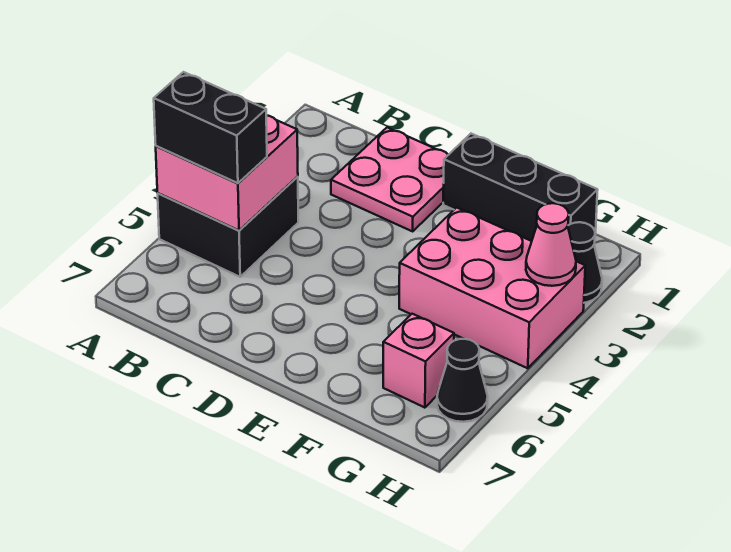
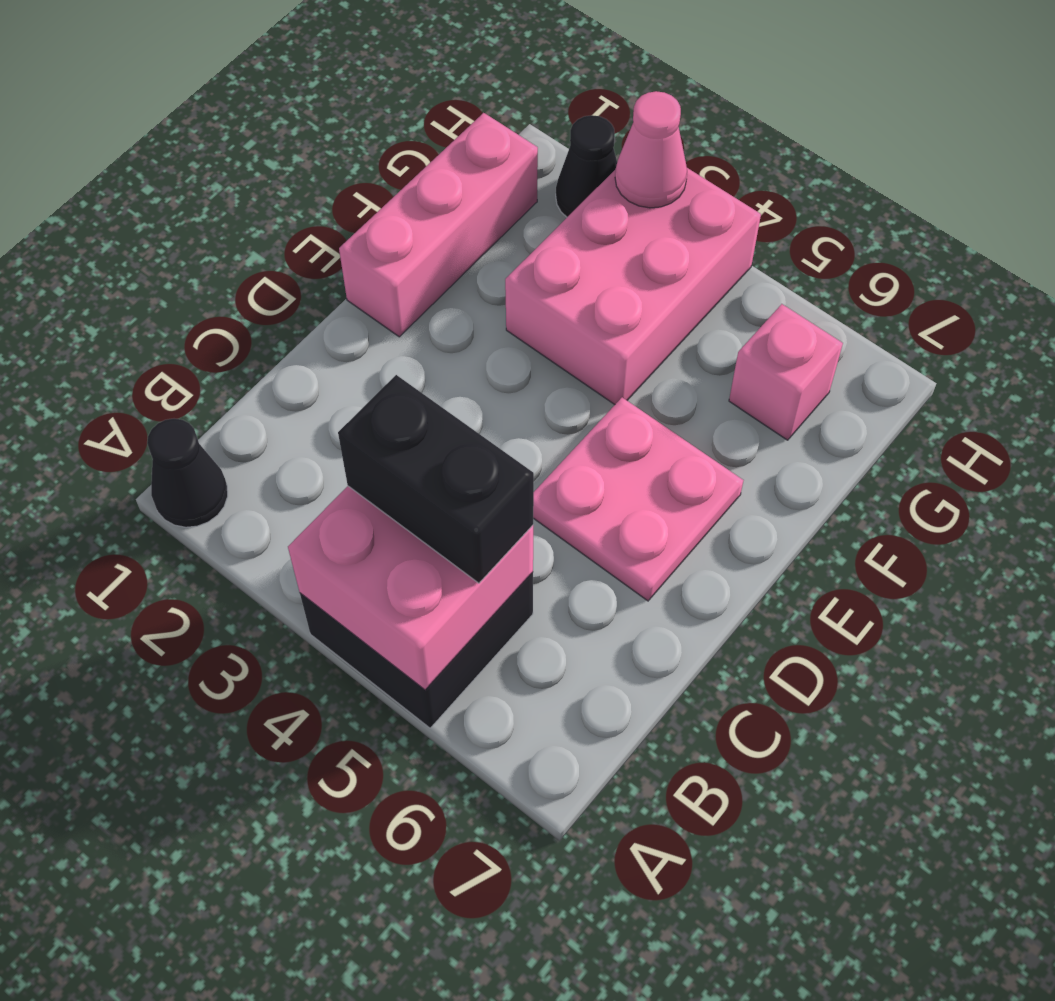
black 1x2 brick [154,72,267,183] -> black 1x2 brick turned to [338,375,534,583]
pink 2x2 plate [331,127,448,231] -> pink 2x2 plate moved to [533,397,743,601]
black 1x3 brick [443,134,598,241] -> pink 1x3 brick [339,113,538,337]
black 1x1 cone [437,339,488,422] -> black 1x1 cone moved to [147,419,228,527]

